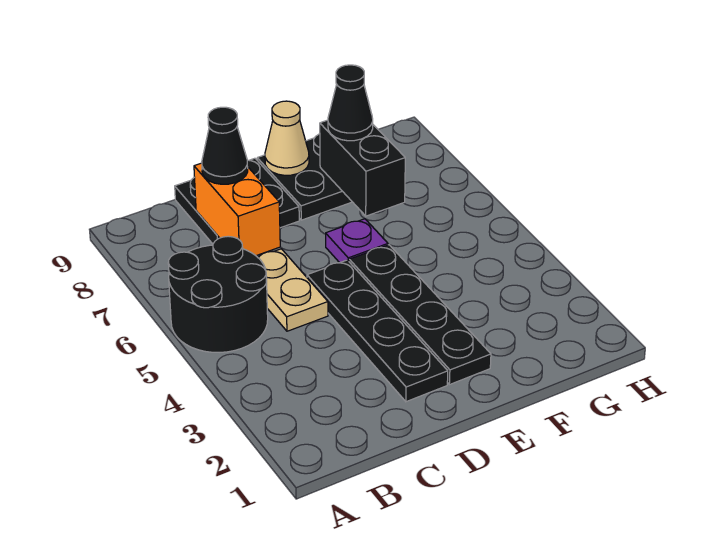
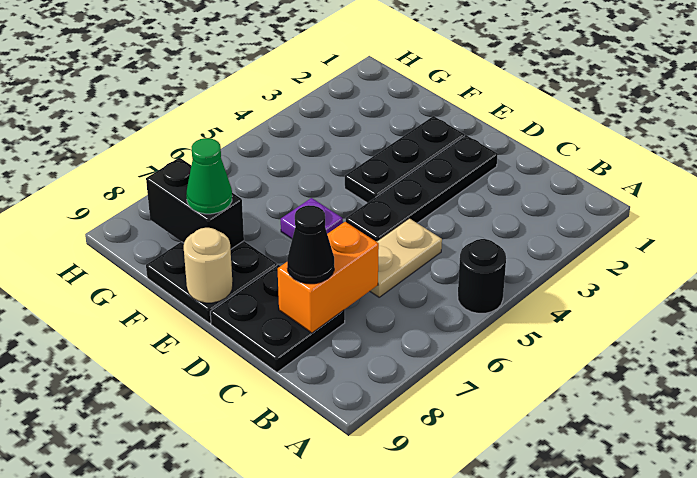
black 2x2 round brick [168,236,268,352] -> black 1x1 round brick [458,239,506,313]
black 1x4 plate [349,245,491,385] -> black 1x3 plate [345,116,464,203]
tan 1x1 cone [265,101,309,175] -> tan 1x1 round brick [184,228,233,303]
black 1x2 brick [320,120,405,216] -> black 1x2 brick turned to [146,157,244,250]
black 1x1 cone [328,65,373,141] -> green 1x1 cone [186,138,232,214]

